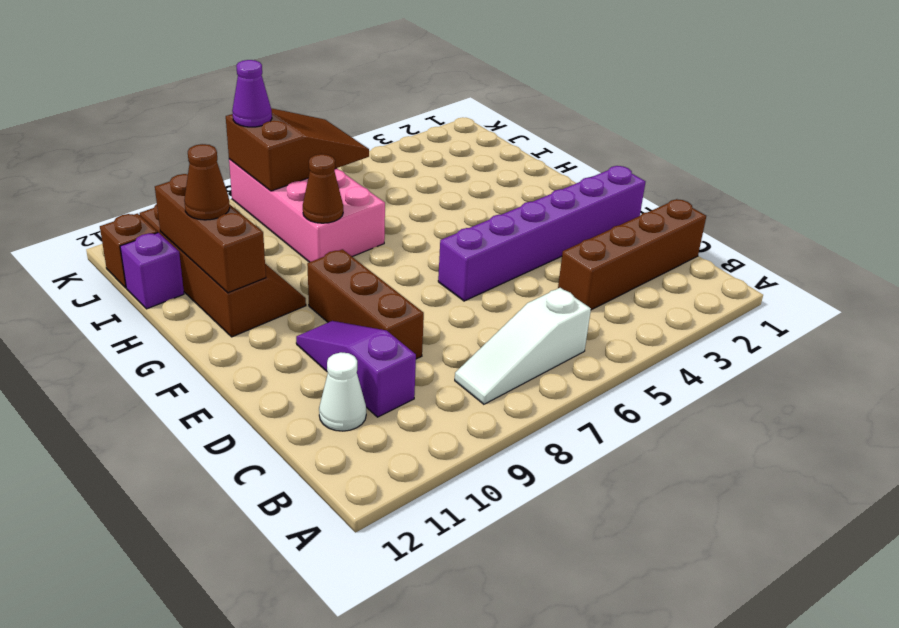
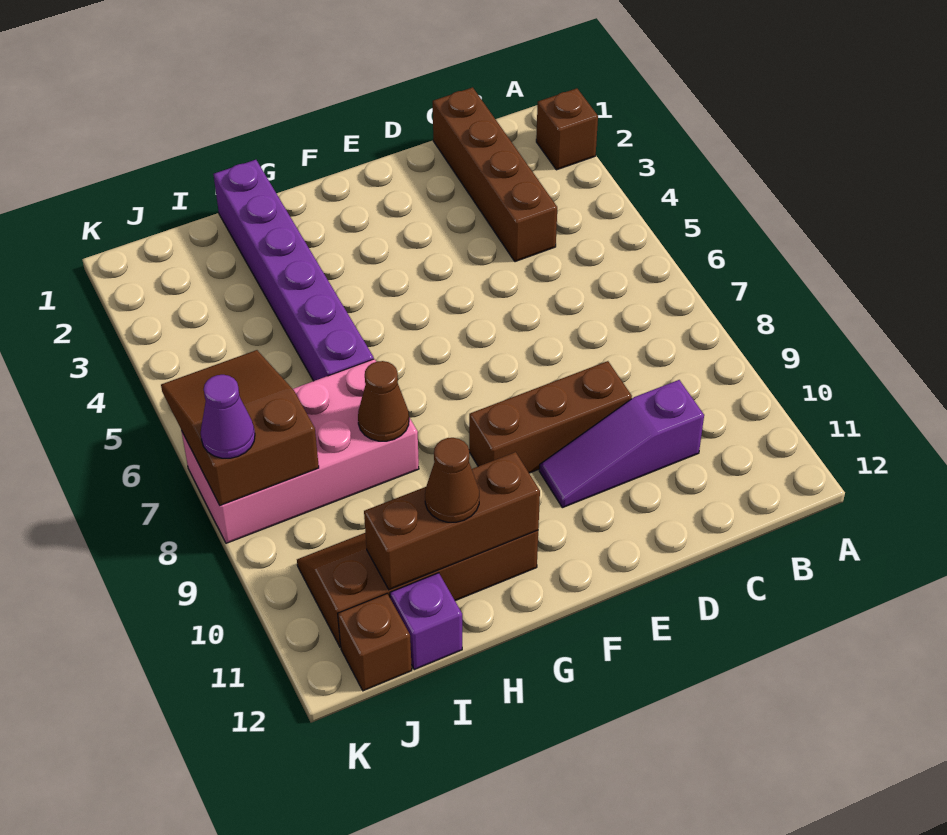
none -> brown 1x1 brick [536,88,598,170]
white 1x3 slope [455,288,591,404] -> none
white 1x1 cone [319,352,366,431] -> none
purple 1x6 brick [438,166,645,301] -> purple 1x6 brick moved to [213,160,374,381]

